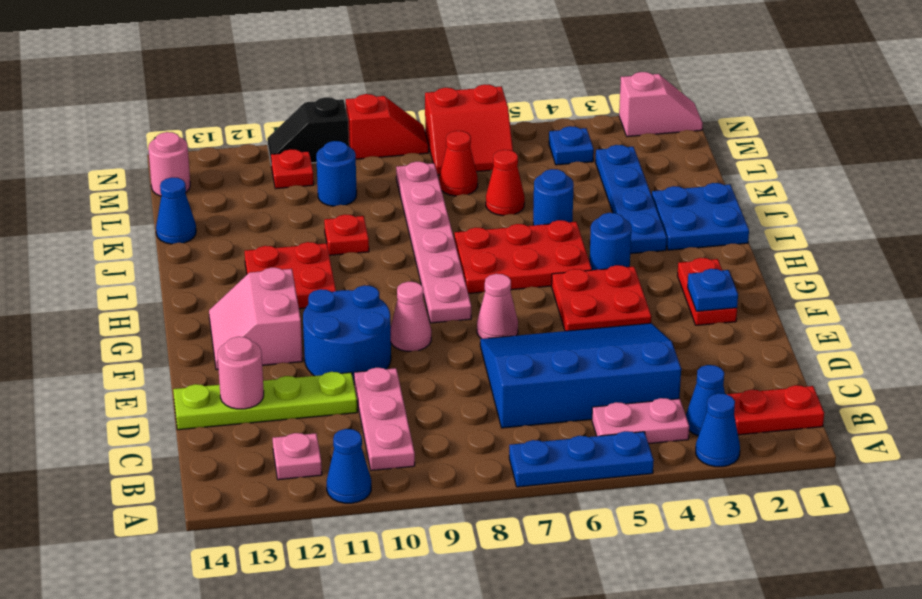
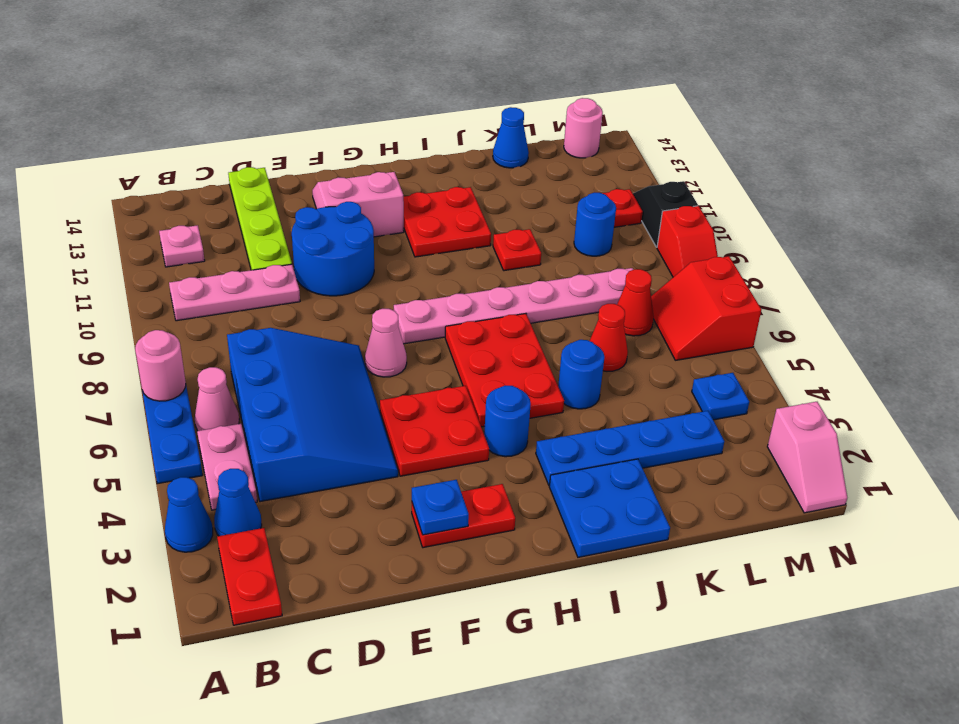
blue 1x1 cone [327,429,371,503] -> none
pink 1x1 round brick [218,337,264,409] -> pink 1x1 round brick moved to [135,330,186,401]
pink 1x1 cone [391,282,431,351] -> pink 1x1 cone moved to [195,367,239,431]

